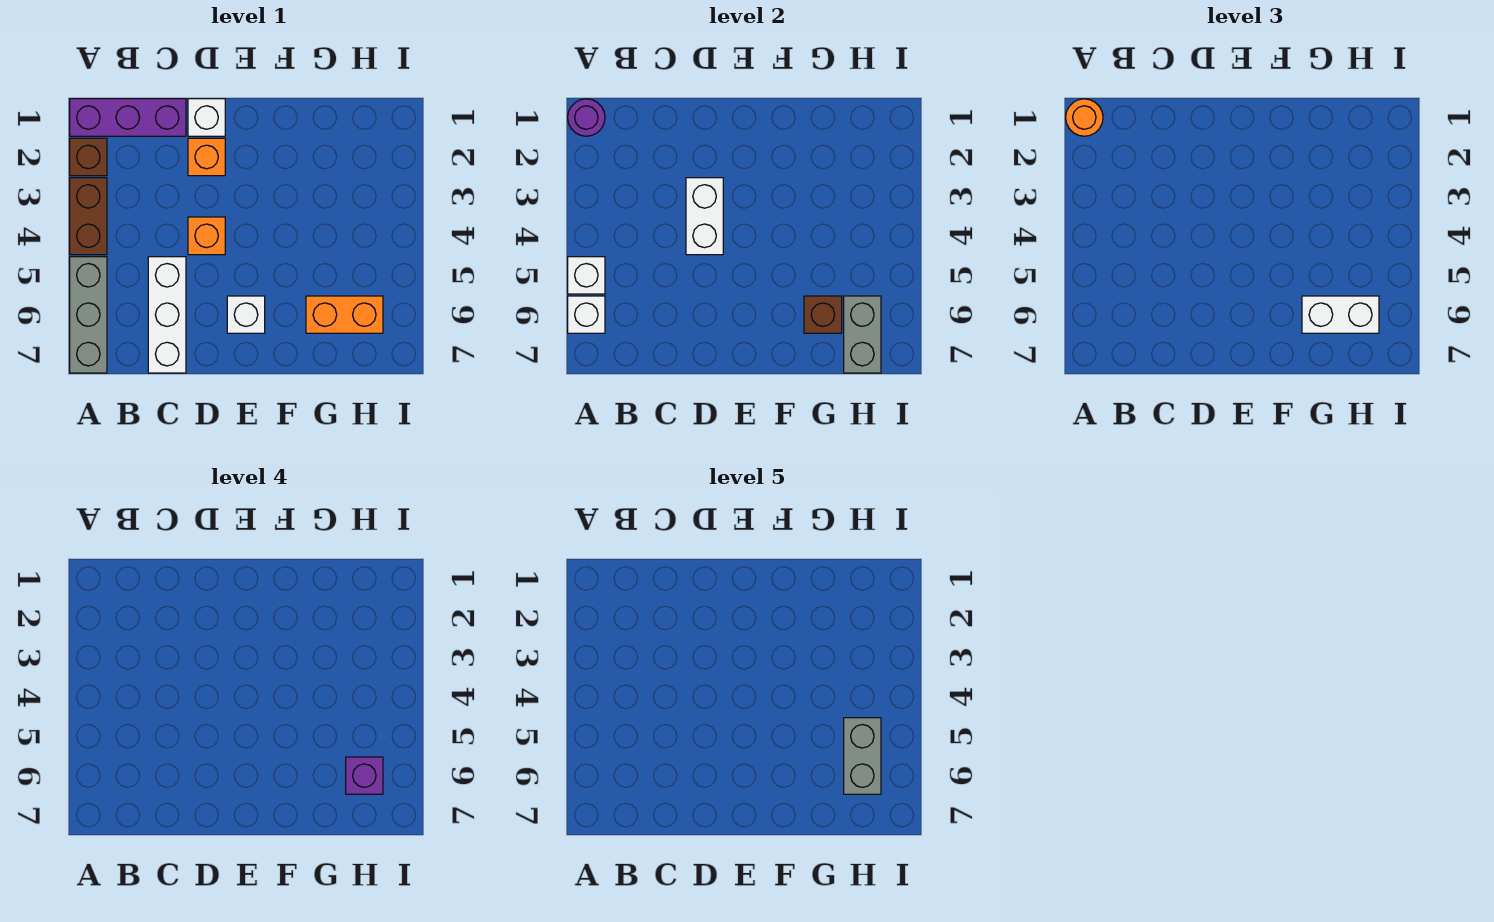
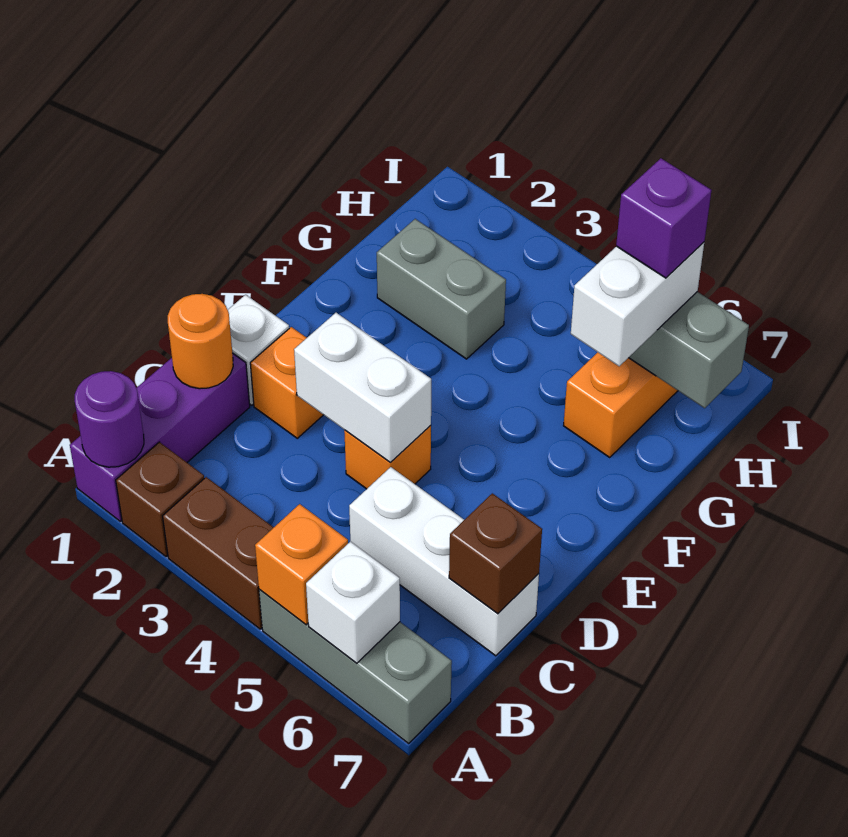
orange 1x1 round brick [1066,99,1103,136] -> orange 1x1 round brick moved to [168,294,233,389]
white 1x1 brick [568,257,605,294] -> orange 1x1 brick [255,504,348,625]
white 1x1 brick [227,296,265,333] -> none
brown 1x1 brick [804,296,842,333] -> brown 1x1 brick moved to [449,493,542,614]
grey 1x2 brick [844,718,881,794] -> grey 1x2 brick moved to [377,219,506,359]

